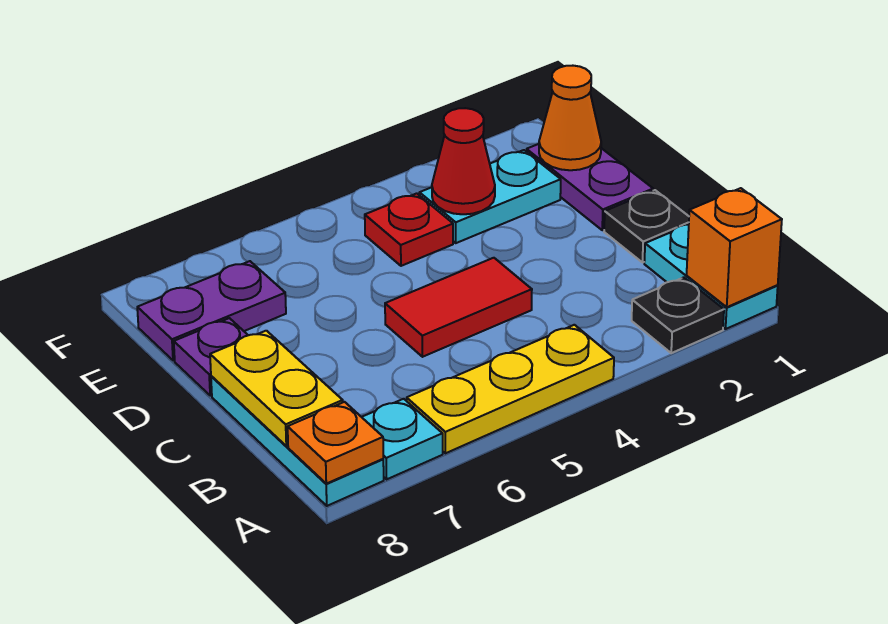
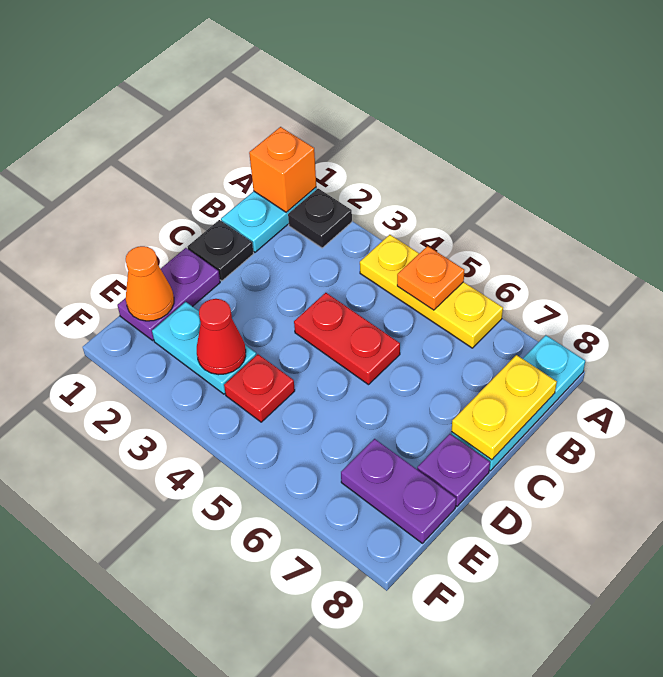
cyan 1x1 plate [362,399,443,479] -> none
orange 1x1 plate [288,402,383,484] -> orange 1x1 plate moved to [397,246,464,310]
red 1x2 tile [385,258,532,357] -> red 1x2 plate [294,293,400,385]

